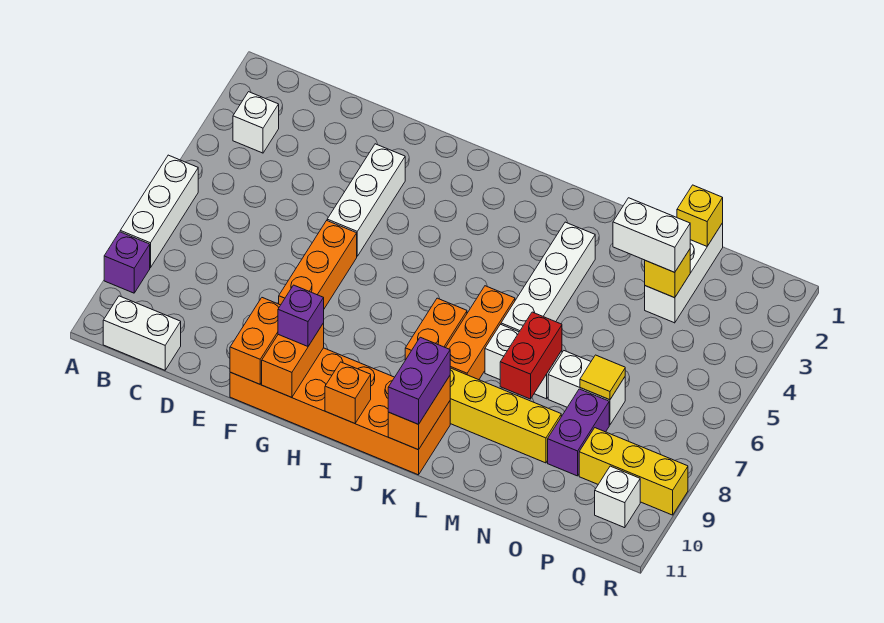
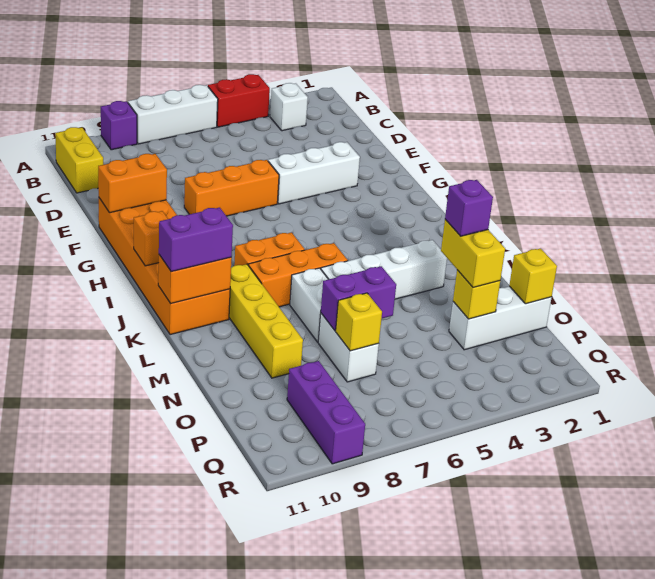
white 1x2 brick [103,296,181,370] -> yellow 1x2 brick [55,127,103,193]
orange 1x2 brick [262,323,324,397] -> none
purple 1x1 brick [278,285,324,346] -> purple 1x1 brick moved to [445,180,493,236]
red 1x2 brick [500,312,562,399] -> red 1x2 brick moved to [208,74,270,127]
white 1x2 brick [613,198,690,272] -> yellow 1x2 brick [441,219,505,288]
yellow 1x1 tile [580,355,625,400] -> yellow 1x1 brick [336,293,382,351]
purple 1x2 brick [548,389,609,476] -> purple 1x2 brick moved to [321,266,396,331]
yellow 1x3 brick [579,428,688,515] -> purple 1x3 brick [287,361,365,464]
white 1x1 brick [595,466,640,528] -> none

